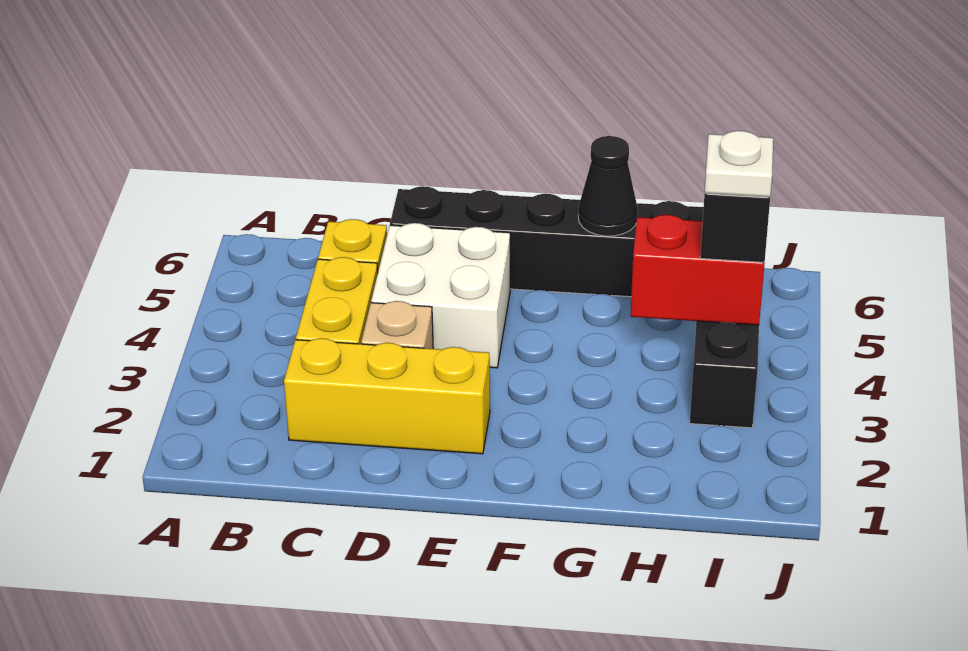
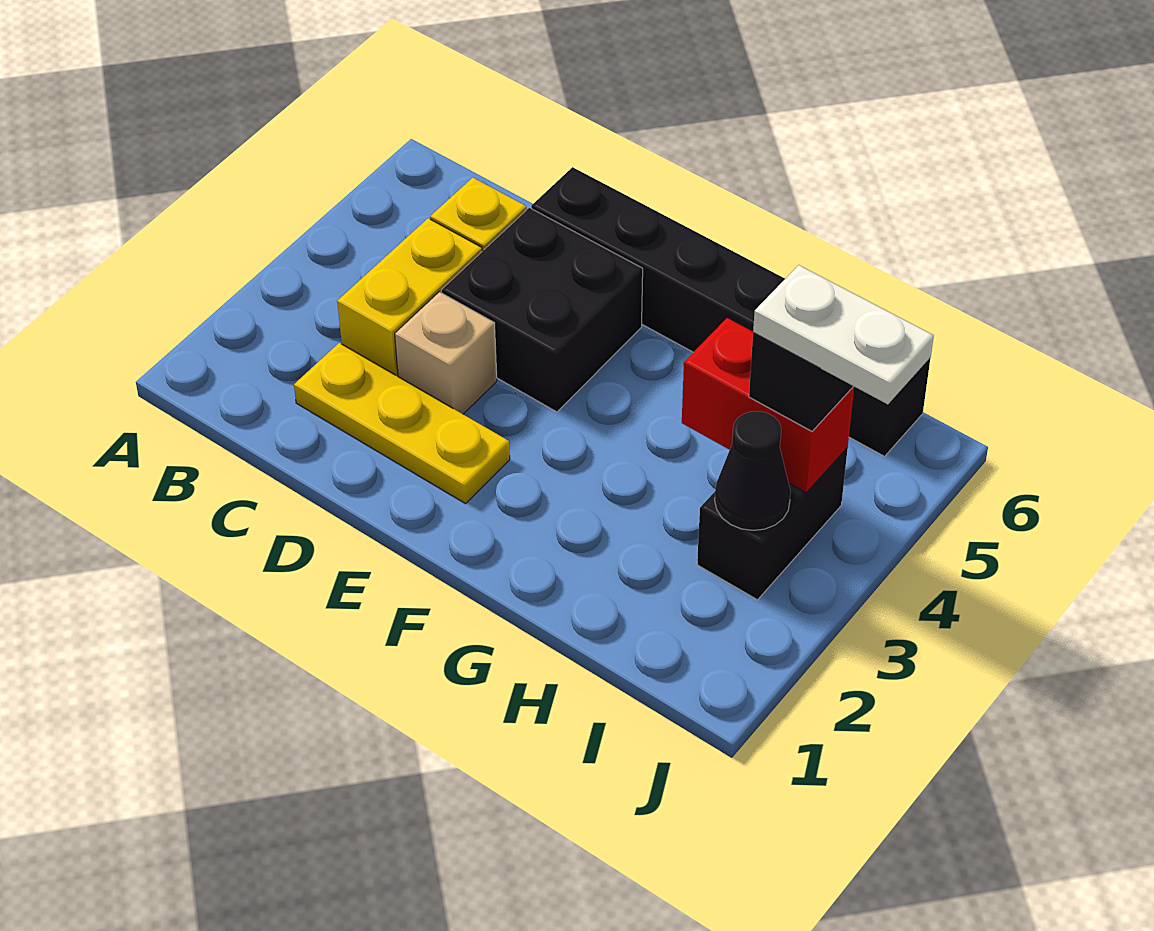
yellow 1x3 brick [284,338,490,454] -> yellow 1x3 plate [294,343,510,504]
white 2x2 brick [371,223,510,368] -> black 2x2 brick [441,208,643,412]
black 1x1 cone [578,136,638,236] -> black 1x1 cone moved to [715,411,791,530]
white 1x1 plate [705,131,773,197] -> white 1x2 plate [753,265,934,404]

